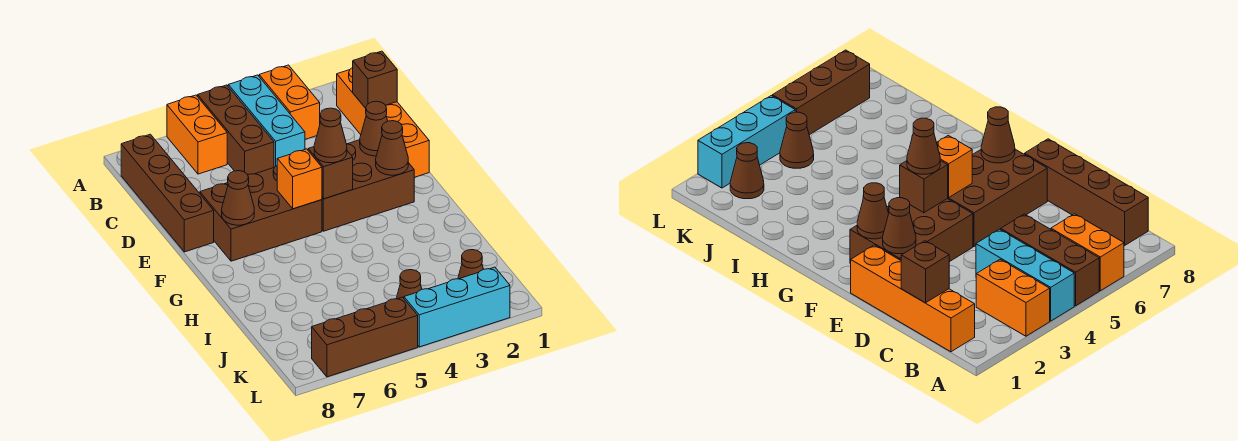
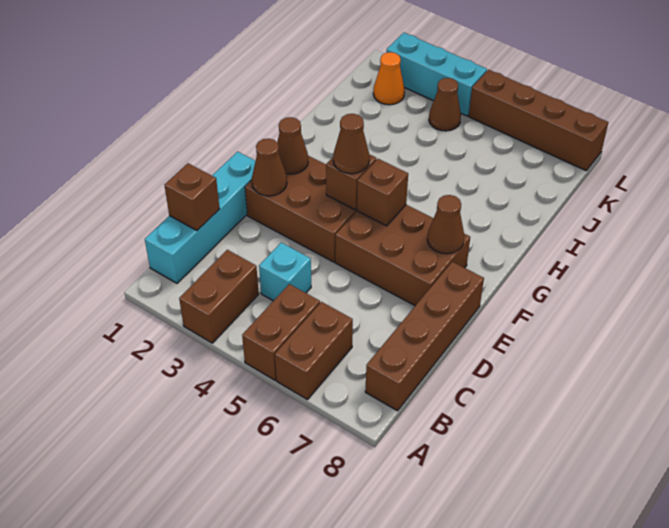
orange 1x2 brick [259,65,320,139] -> brown 1x2 brick [179,250,259,343]
cyan 1x3 brick [228,75,305,167] -> cyan 1x1 brick [259,243,311,301]
brown 1x3 brick [198,85,274,175] -> brown 1x2 brick [242,284,320,380]
orange 1x2 brick [167,95,227,174] -> brown 1x2 brick [275,302,353,400]
orange 1x4 brick [337,68,429,177] -> cyan 1x4 brick [145,152,255,283]
orange 1x1 brick [277,149,322,209] -> brown 1x1 brick [357,159,408,226]
brown 1x1 cone [458,250,483,279] -> orange 1x1 cone [373,52,405,105]
brown 1x3 brick [312,297,418,377] -> brown 1x4 brick [469,70,608,171]

